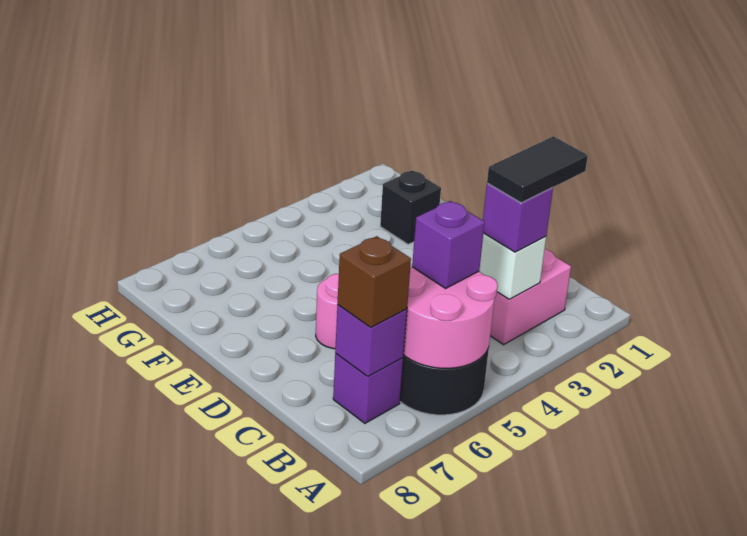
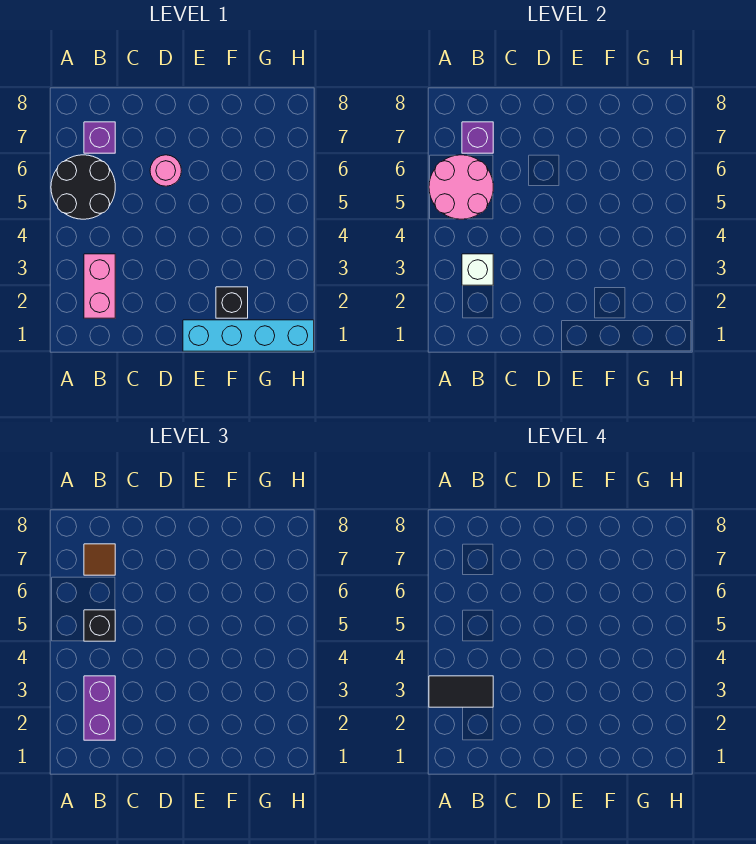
black 1x2 tile [487,136,588,203] -> black 1x2 tile turned to [429,676,493,707]
purple 1x1 brick [483,183,553,252] -> purple 1x2 brick [84,676,115,740]
purple 1x1 brick [412,201,485,288] -> black 1x1 brick [84,610,115,641]
brown 1x1 brick [337,236,411,328] -> brown 1x1 tile [84,544,115,575]
none -> cyan 1x4 brick [183,320,314,351]

